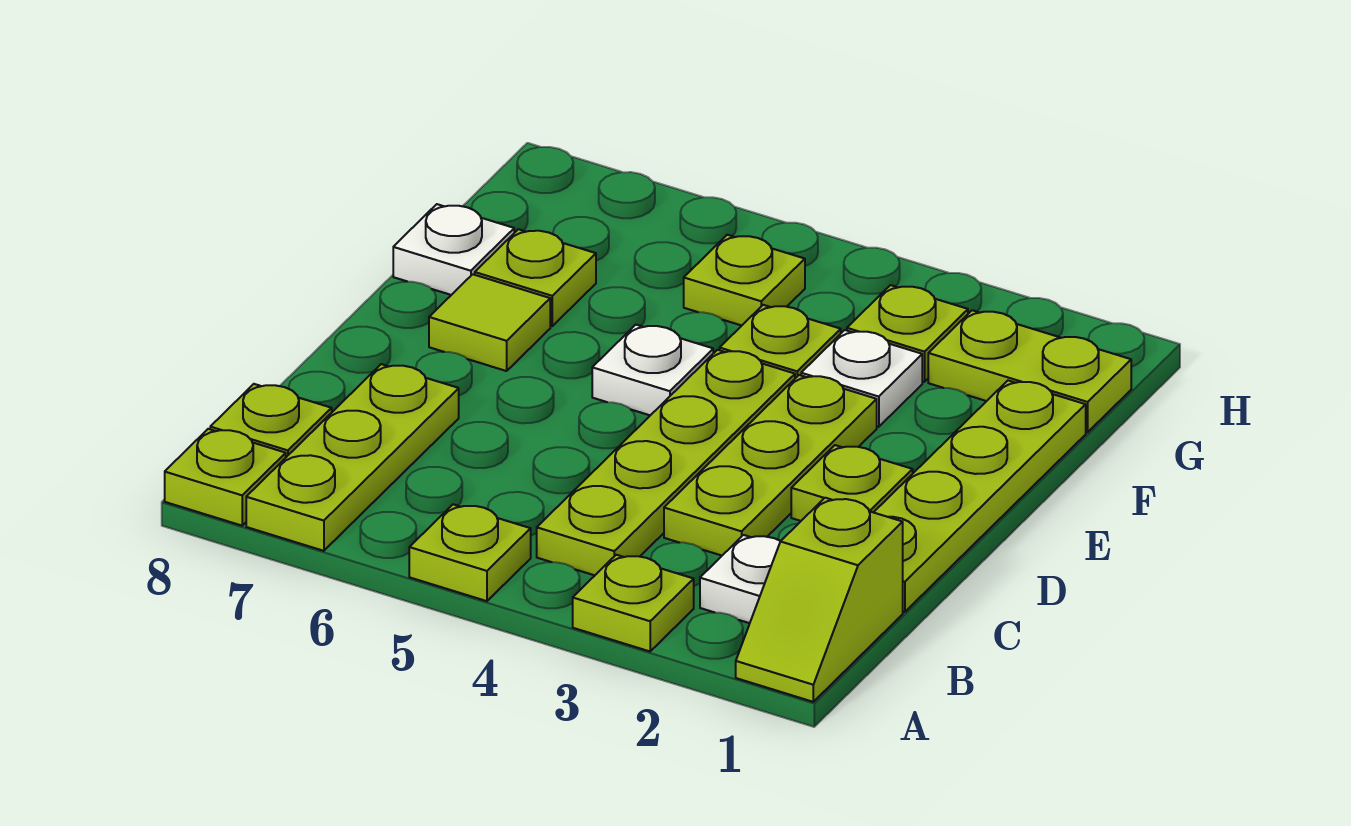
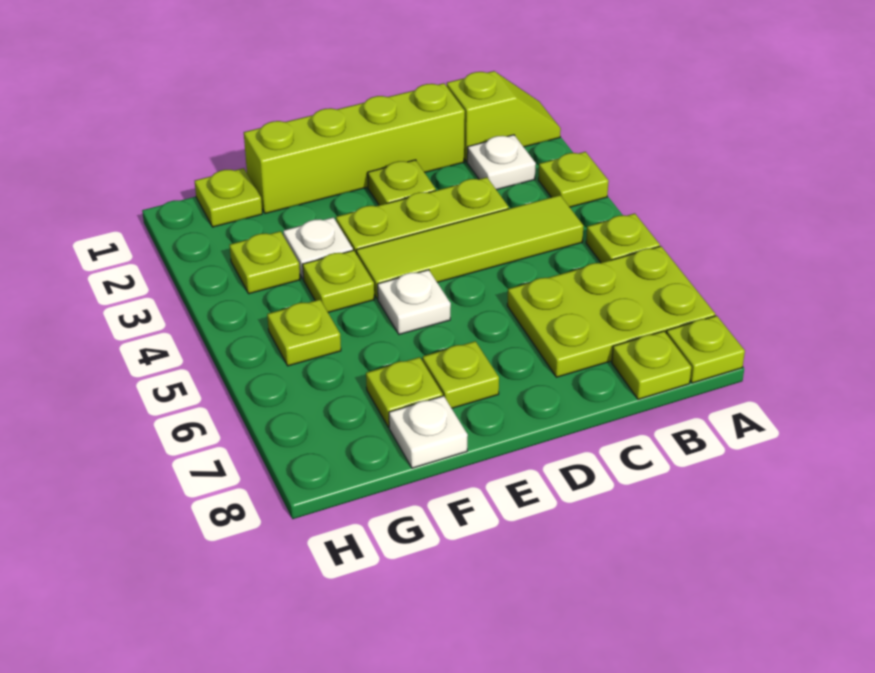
lime 1x3 plate [246,364,459,551] -> lime 2x3 plate [507,246,715,377]
lime 1x4 plate [537,350,795,575] -> lime 1x4 tile [356,195,584,299]
lime 1x4 plate [874,380,1086,612] -> lime 1x4 brick [244,83,465,214]
lime 1x1 tile [429,274,550,371] -> lime 1x1 plate [423,341,499,408]
lime 1x2 plate [928,310,1131,432] -> lime 1x1 plate [195,168,262,227]

